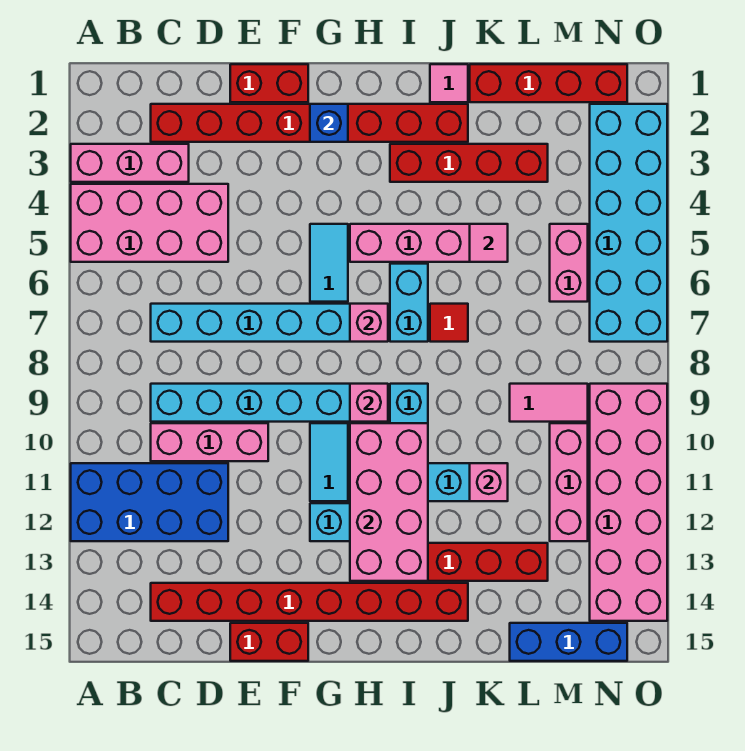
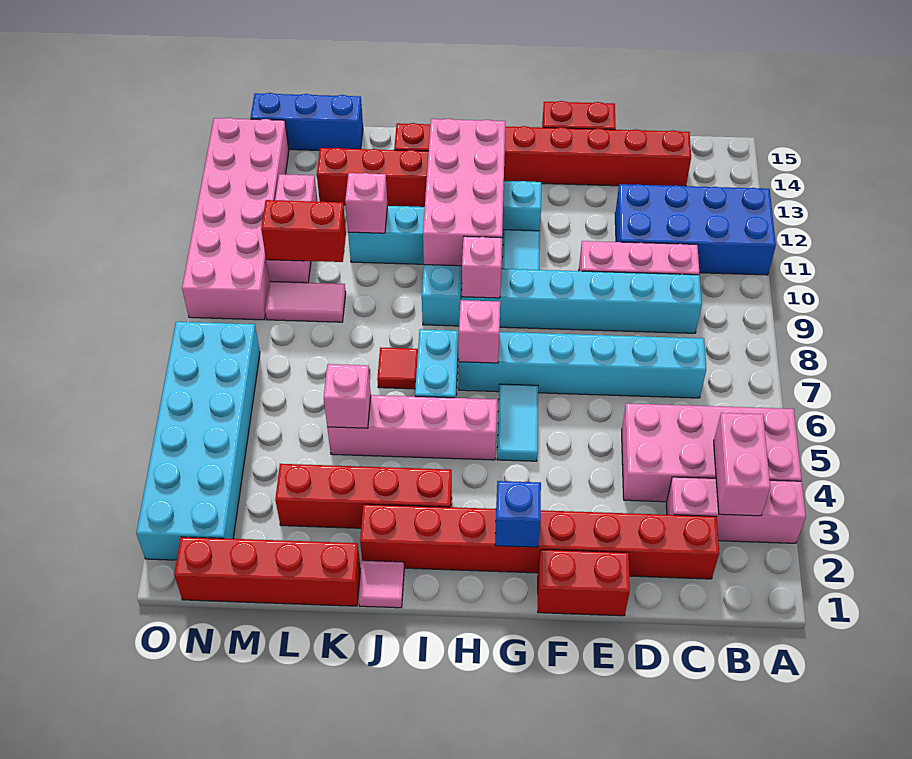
pink 1x1 tile [470,224,508,262] -> pink 1x1 brick [324,364,371,428]
none -> red 1x2 brick [261,200,346,262]
pink 1x2 brick [550,224,588,302] -> pink 1x2 brick moved to [714,413,770,516]

